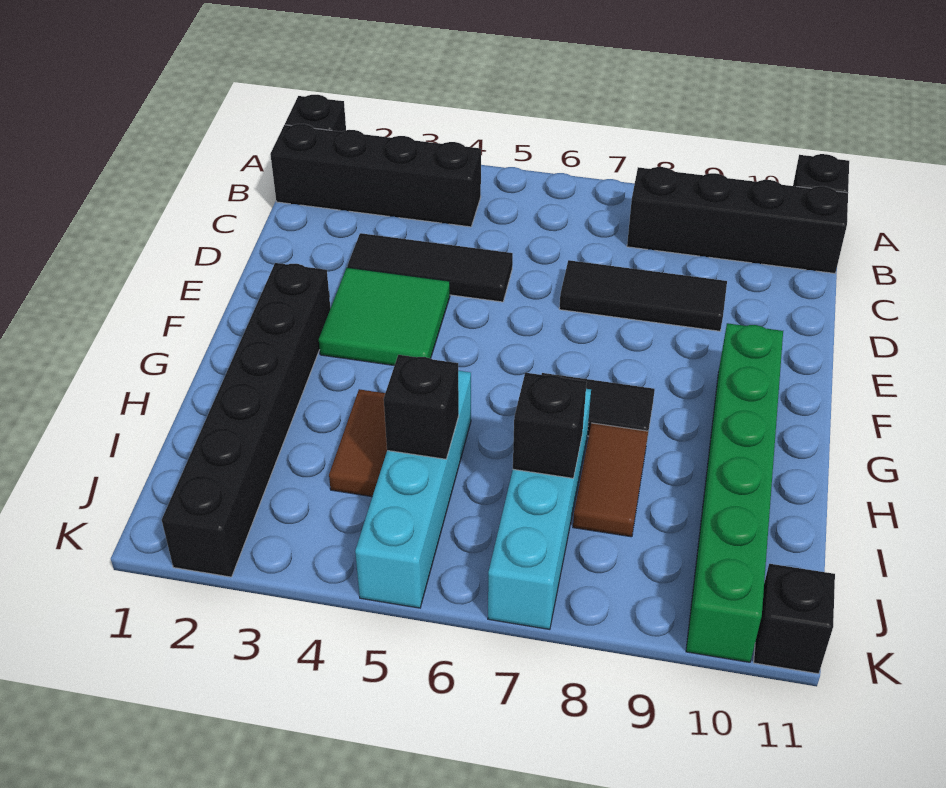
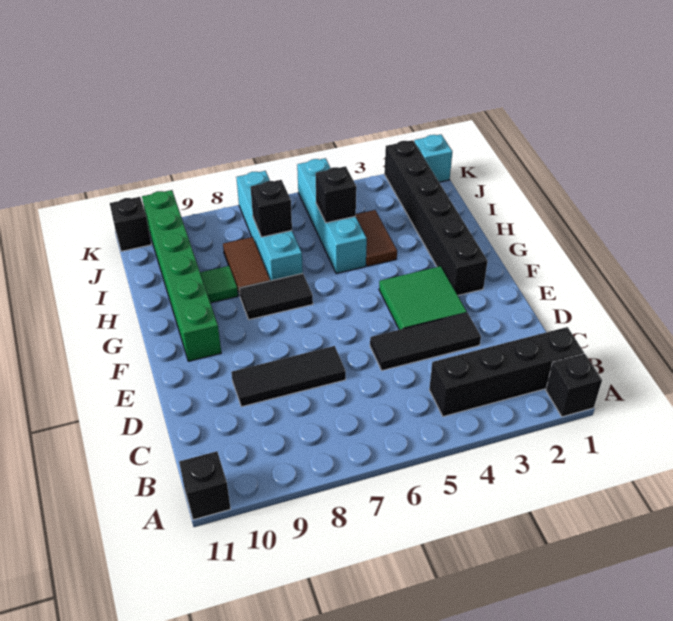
black 1x4 brick [627,167,848,273] -> none
none -> green 1x1 tile [200,266,238,303]
none -> cyan 1x1 brick [414,134,453,182]

